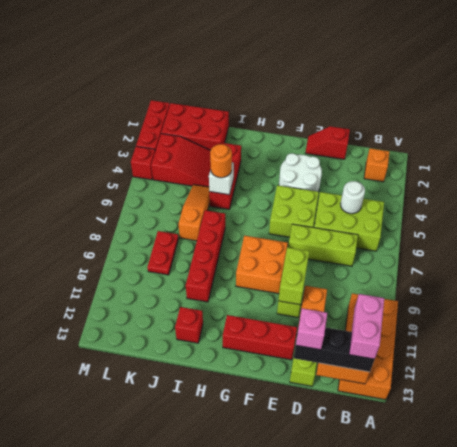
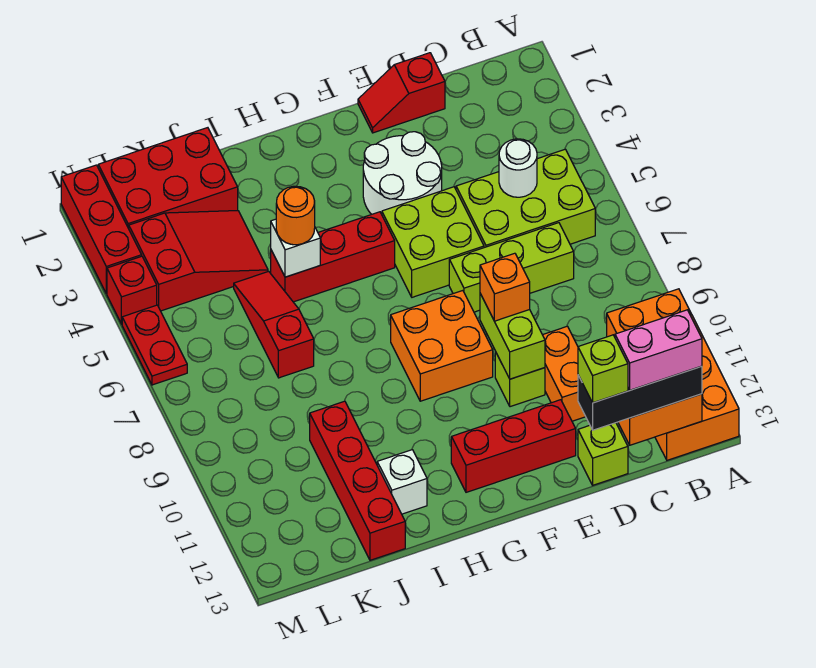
orange 1x1 brick [364,148,389,182] -> orange 1x1 brick moved to [480,253,530,321]
pink 1x2 brick [349,294,384,359] -> pink 1x2 brick turned to [615,310,702,390]
pink 1x1 brick [296,308,327,350] -> lime 1x1 brick [578,335,628,403]
red 1x3 brick [209,143,241,209] -> red 1x3 brick turned to [271,212,395,302]
red 1x4 brick [186,210,225,302] -> red 1x4 brick moved to [310,401,405,560]
red 1x1 brick [175,307,203,343] -> white 1x1 brick [377,450,427,514]
orange 1x3 slope [178,185,210,241] -> red 1x3 slope [234,271,314,378]
red 1x2 plate [147,231,179,275] -> red 1x2 plate moved to [122,305,187,385]

